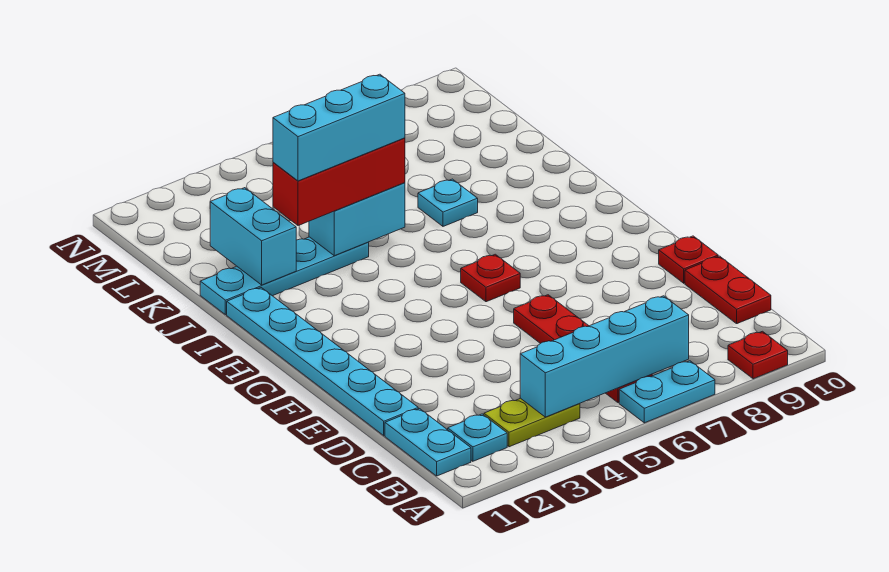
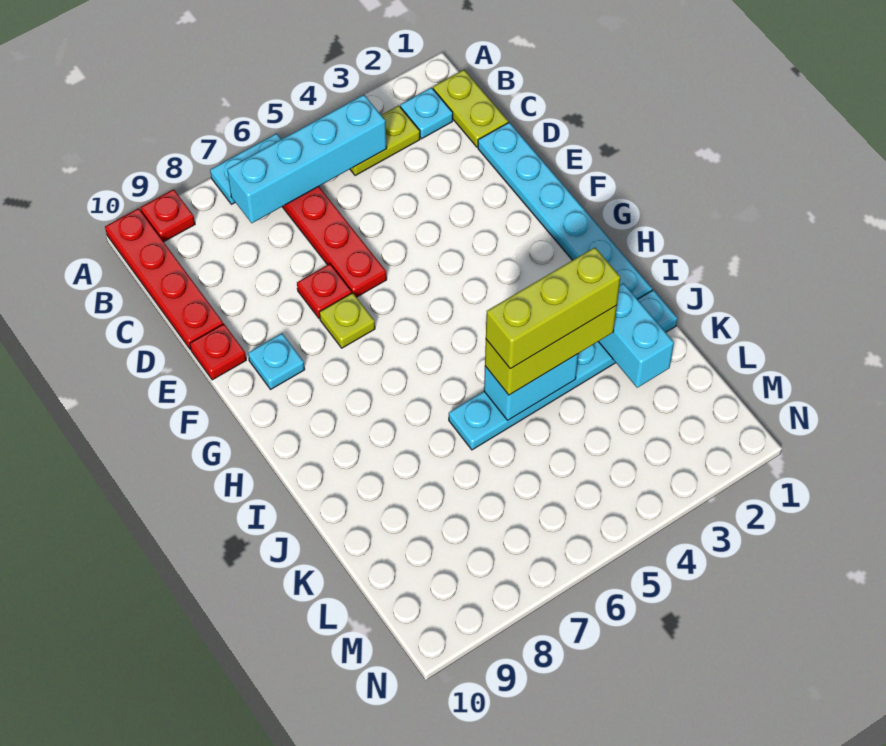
cyan 1x2 plate [385,409,471,476] -> lime 1x2 plate [433,70,508,147]
red 1x2 plate [685,256,771,324] -> red 1x4 plate [105,208,223,350]
none -> lime 1x1 plate [319,293,375,348]
red 1x1 plate [461,254,520,302] -> red 1x1 plate moved to [297,264,352,319]
cyan 1x4 plate [200,237,369,315] -> cyan 1x6 plate [449,290,677,450]
red 1x3 brick [273,138,405,226] -> lime 1x3 brick [485,306,617,395]
cyan 1x3 brick [273,74,405,181] -> lime 1x3 brick [486,248,620,369]
cyan 1x1 plate [418,179,478,226] -> cyan 1x1 plate moved to [248,333,305,389]

